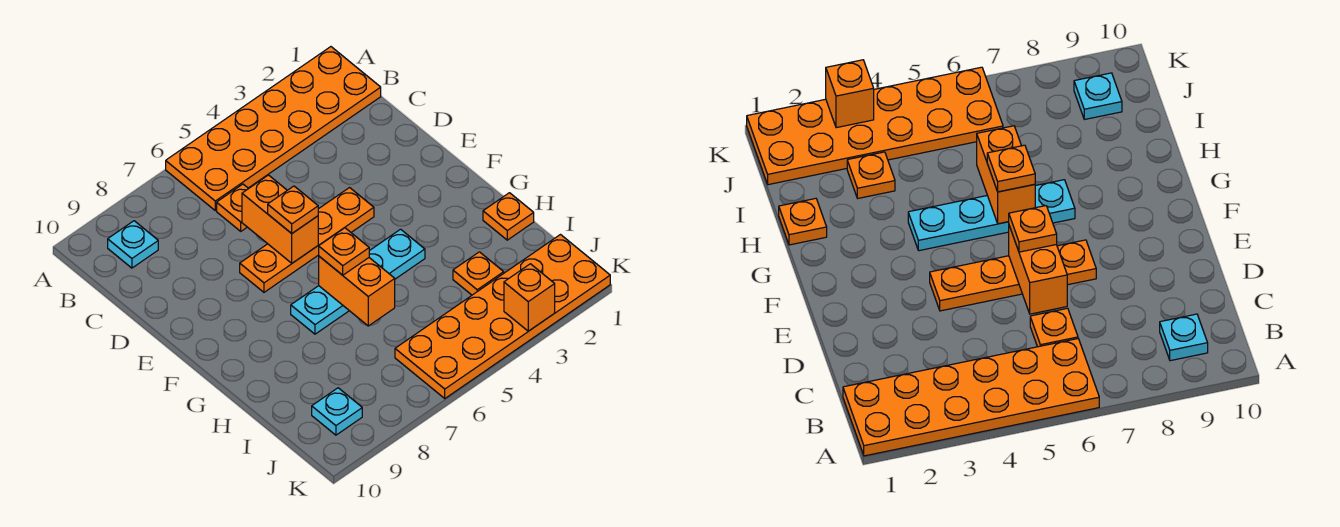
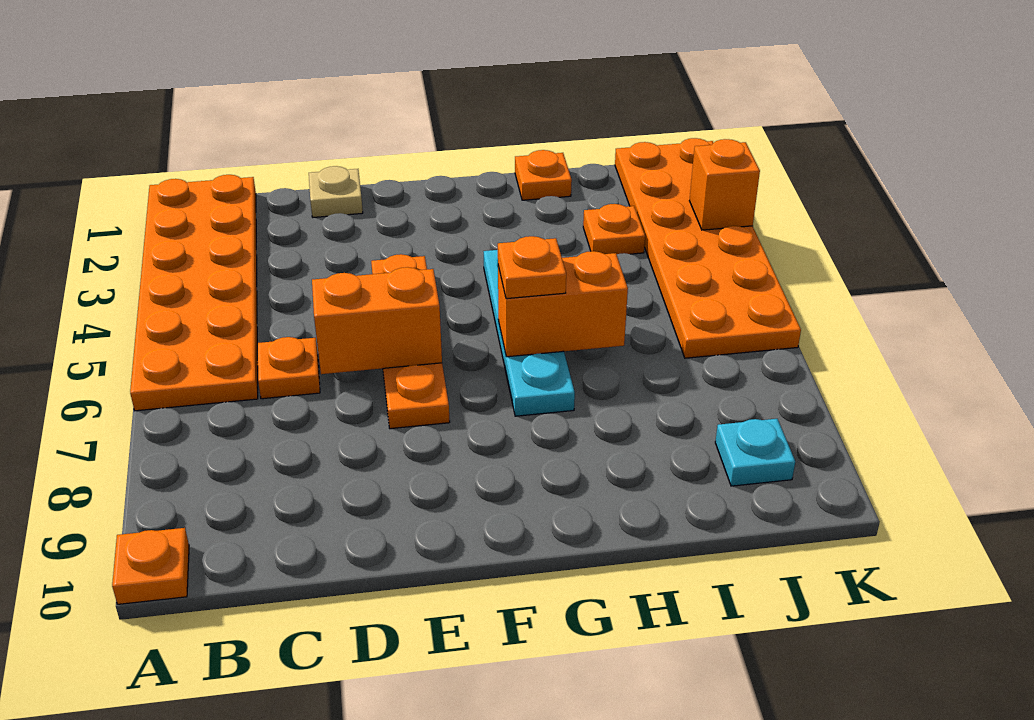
cyan 1x1 plate [108,221,158,268] -> none
none -> tan 1x1 plate [309,166,363,217]
orange 1x1 plate [268,186,318,233] -> orange 1x1 plate moved to [112,528,189,604]

